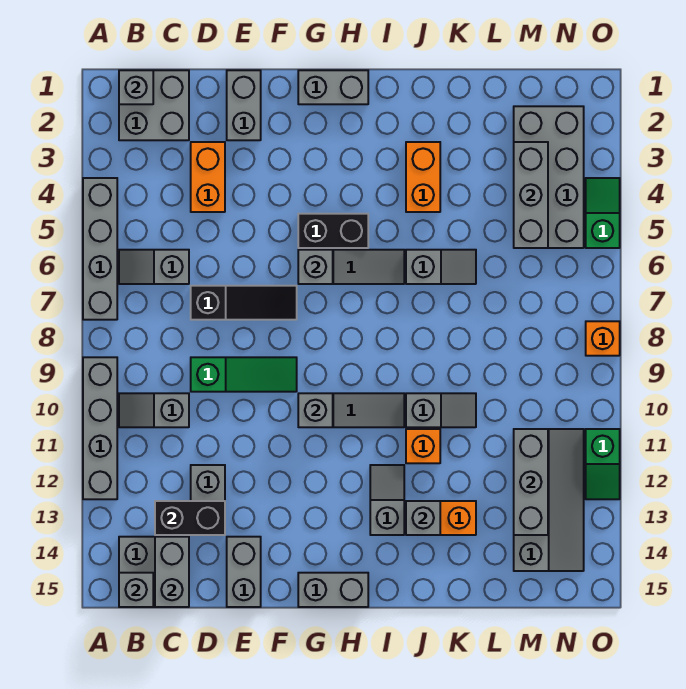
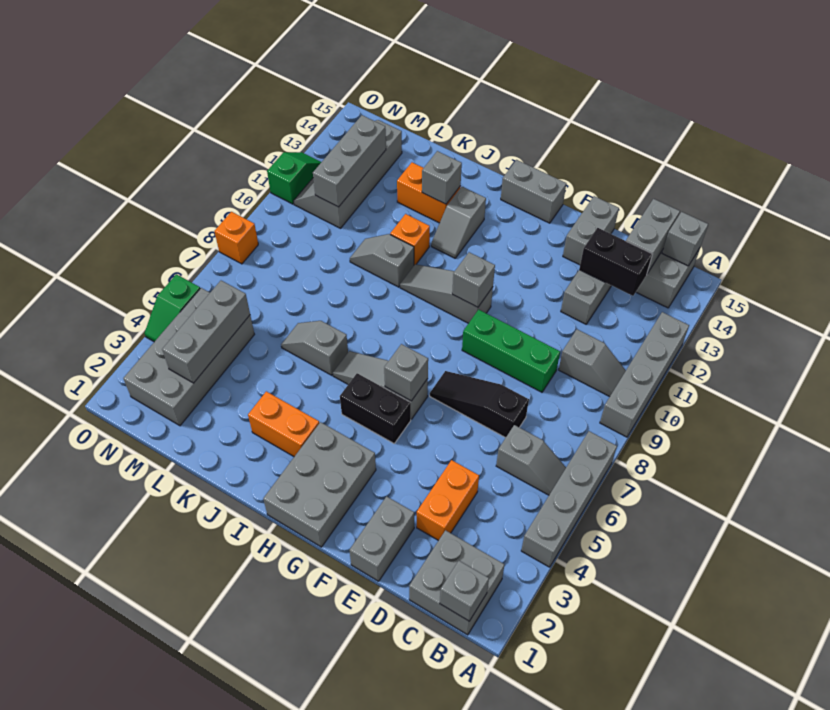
green 1x3 slope [191,357,297,392] -> green 1x3 brick [462,310,560,392]
grey 1x2 brick [298,70,368,104] -> grey 2x3 brick [263,422,376,547]
orange 1x2 brick [406,142,440,212] -> orange 1x2 brick turned to [248,391,319,457]

